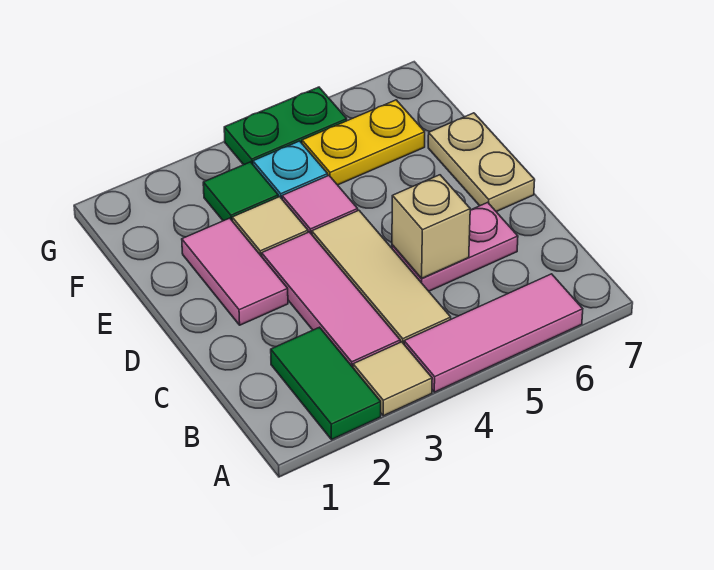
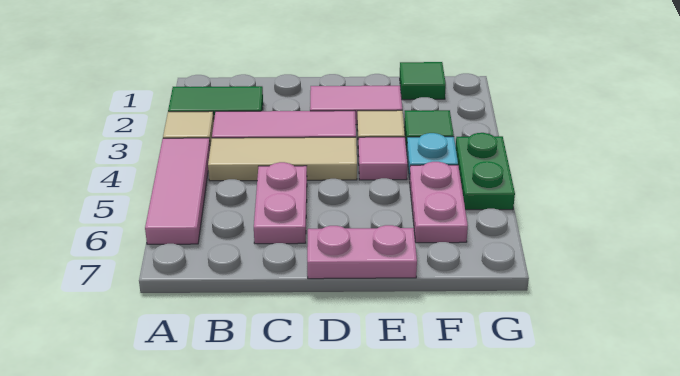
tan 1x1 brick [392,175,470,279] -> none
tan 1x2 plate [428,113,535,212] -> pink 1x2 plate [307,225,417,279]
none -> green 1x1 tile [400,62,446,100]
yellow 1x2 plate [302,100,425,185] -> pink 1x2 plate [409,162,468,243]

